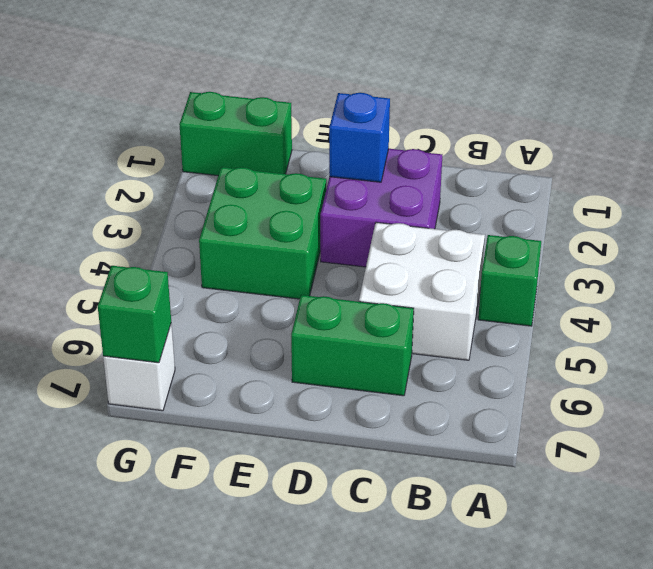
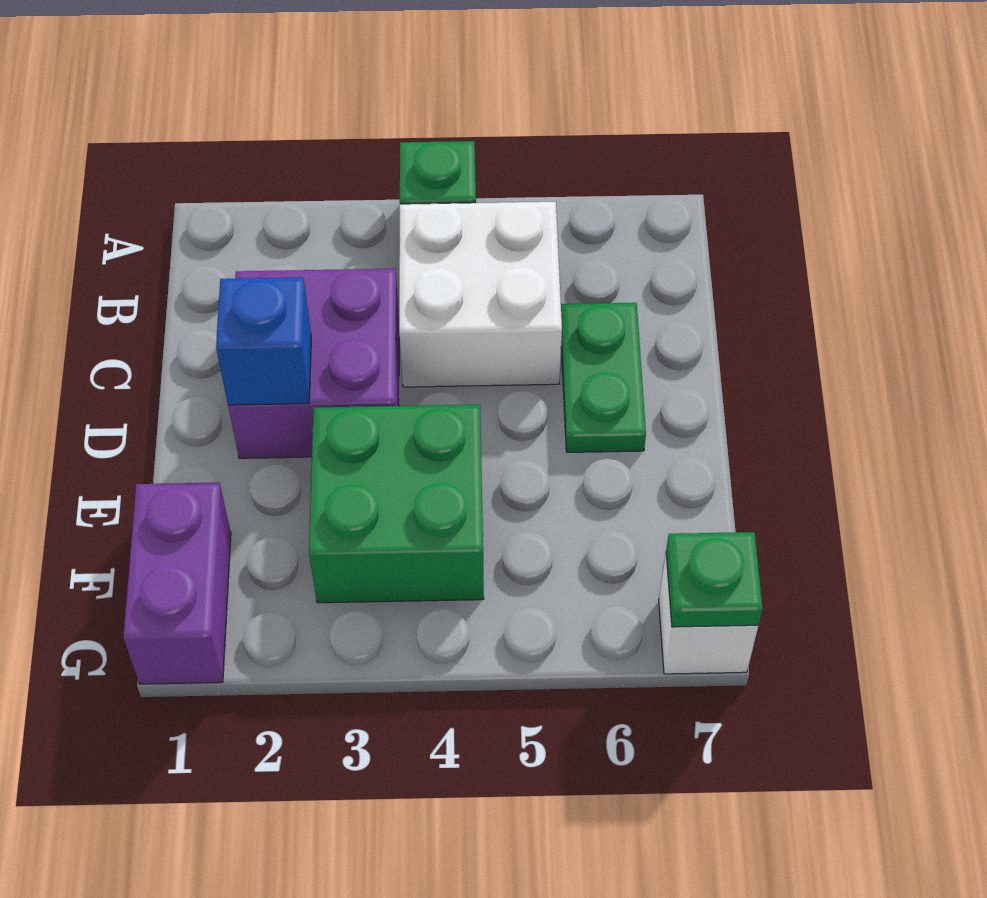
green 1x2 brick [291,295,414,396] -> green 1x2 plate [561,303,646,452]
green 1x2 brick [179,92,292,176] -> purple 1x2 brick [123,483,231,684]
green 1x1 brick [98,266,171,363] -> green 1x1 plate [666,532,763,627]

